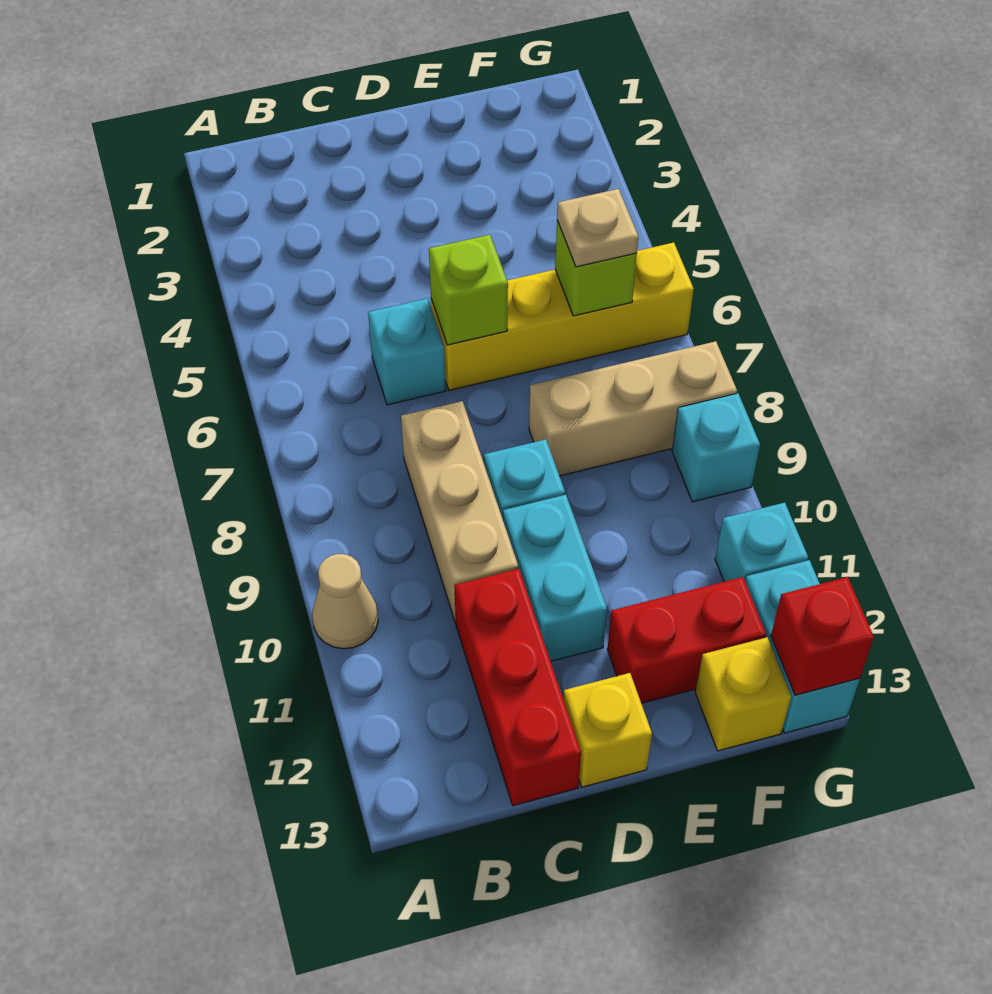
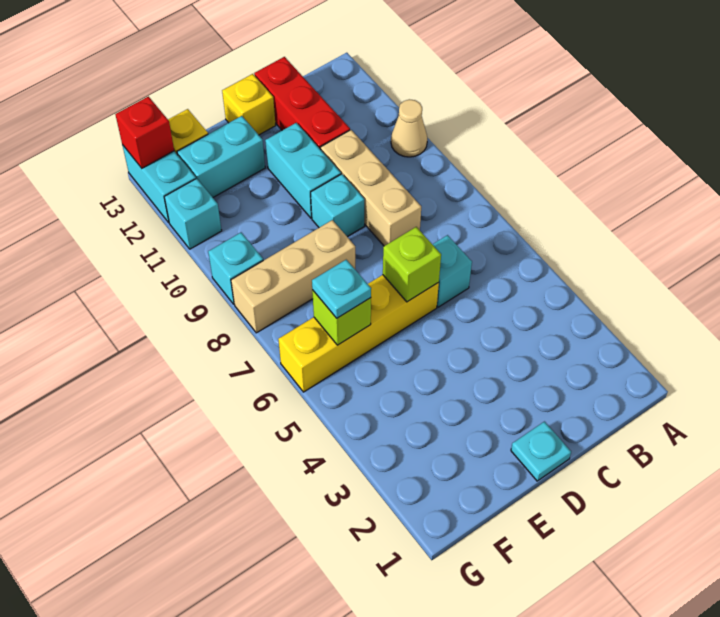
none -> cyan 1x1 plate [511,422,571,481]
red 1x2 brick [607,577,766,703] -> cyan 1x2 brick [177,116,265,197]
tan 1x1 plate [557,189,638,267] -> cyan 1x1 plate [312,260,371,318]

